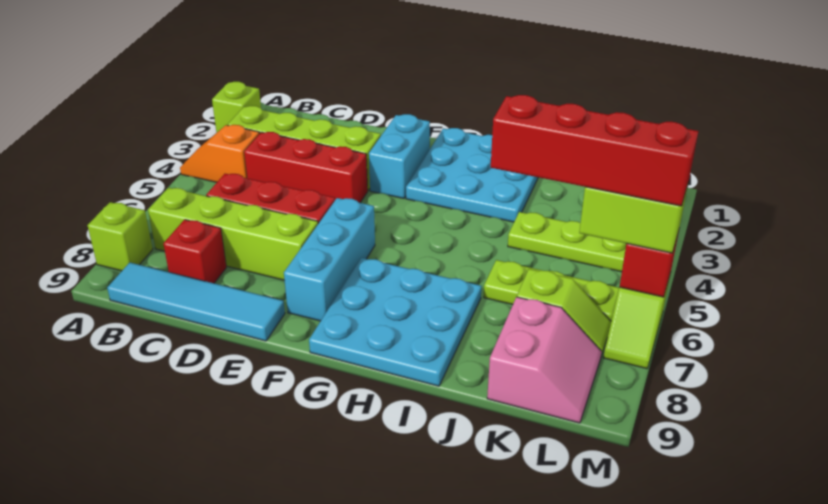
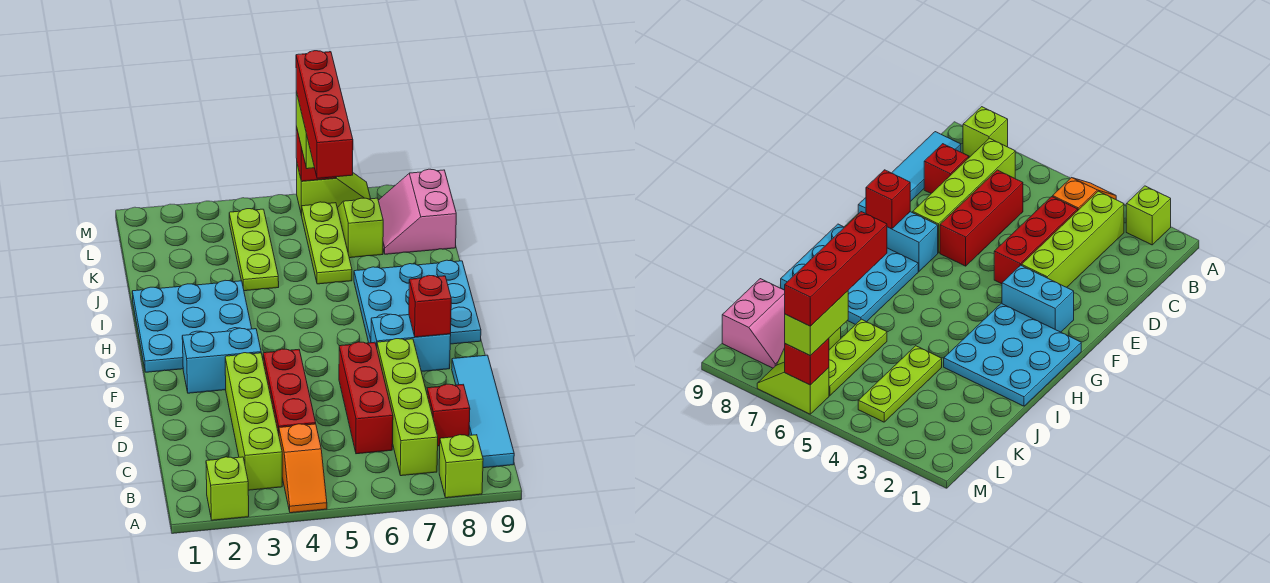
cyan 1x3 brick [284,198,375,321] -> cyan 1x2 brick [371,314,451,372]
none -> red 1x1 brick [409,275,451,337]
pink 2x2 slope [487,297,602,423] -> pink 2x2 slope turned to [378,169,456,254]

